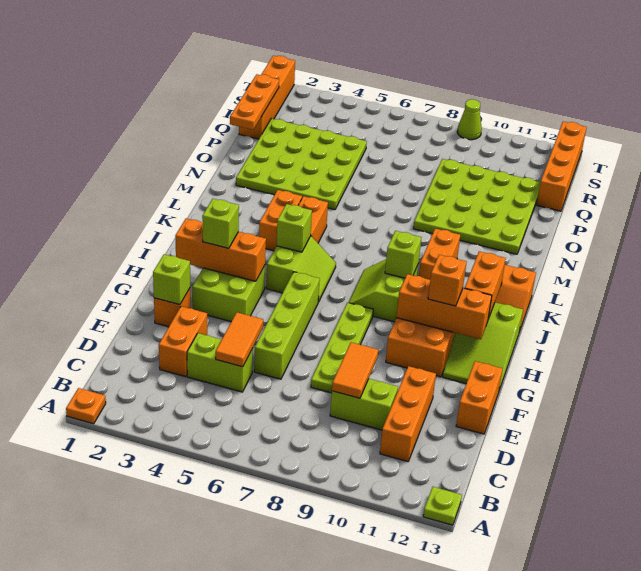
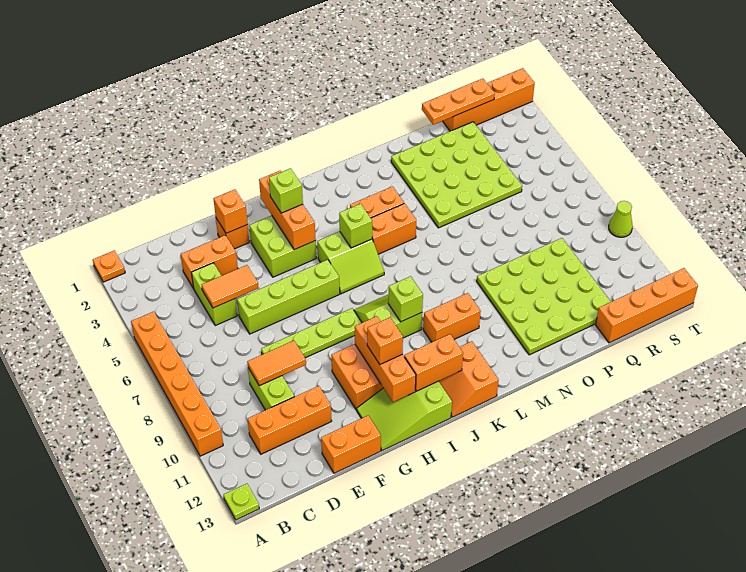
none -> orange 1x6 brick [131,312,223,456]
lime 1x1 brick [153,254,190,305] -> orange 1x1 brick [214,189,248,233]

